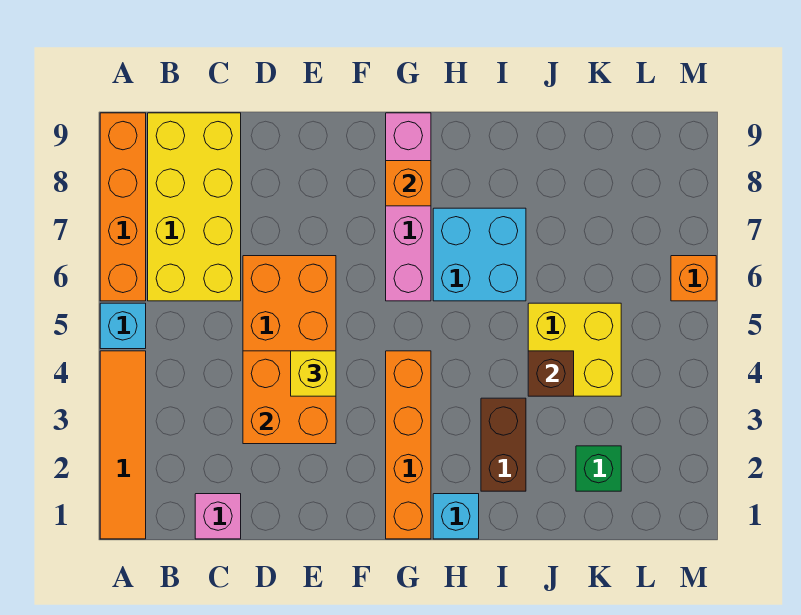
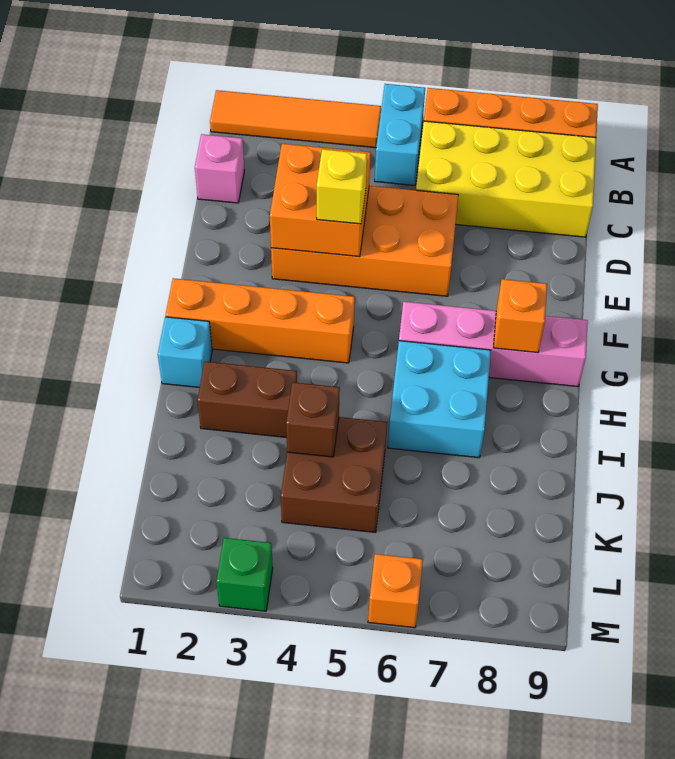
cyan 1x1 brick [100,303,146,349] -> cyan 1x2 brick [375,84,425,185]
yellow 2x2 brick [528,303,621,396] -> brown 2x2 brick [281,417,387,533]
green 1x1 brick [576,446,621,491] -> green 1x1 brick moved to [216,538,273,611]

